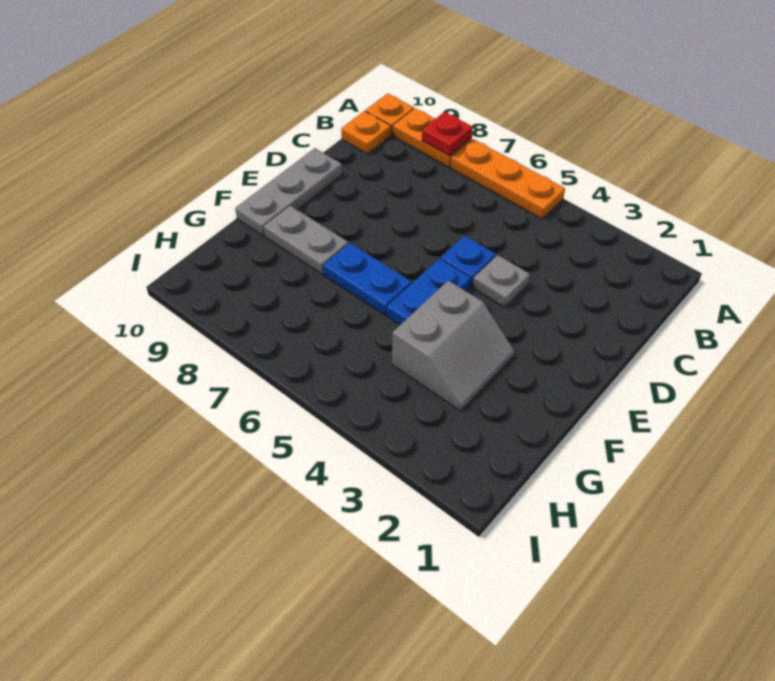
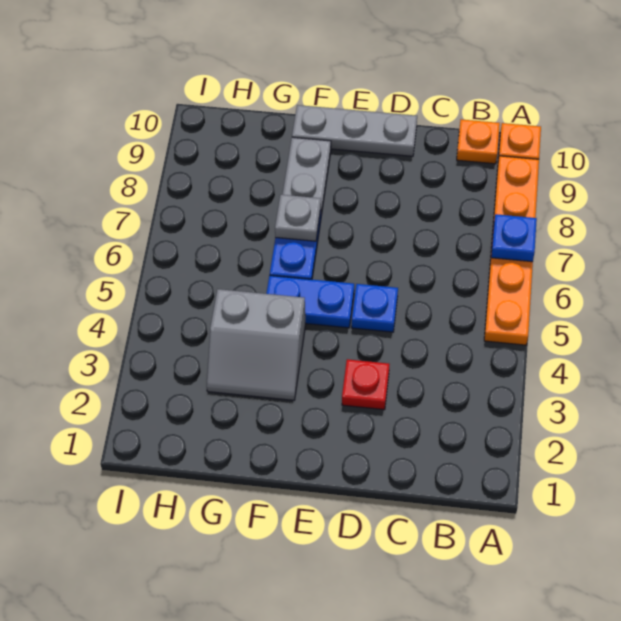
none -> blue 1x1 plate [491,214,537,262]
red 1x1 plate [422,112,473,156] -> red 1x1 plate moved to [342,359,389,410]
grey 1x1 plate [473,255,530,308] -> grey 1x1 plate moved to [275,195,321,241]

